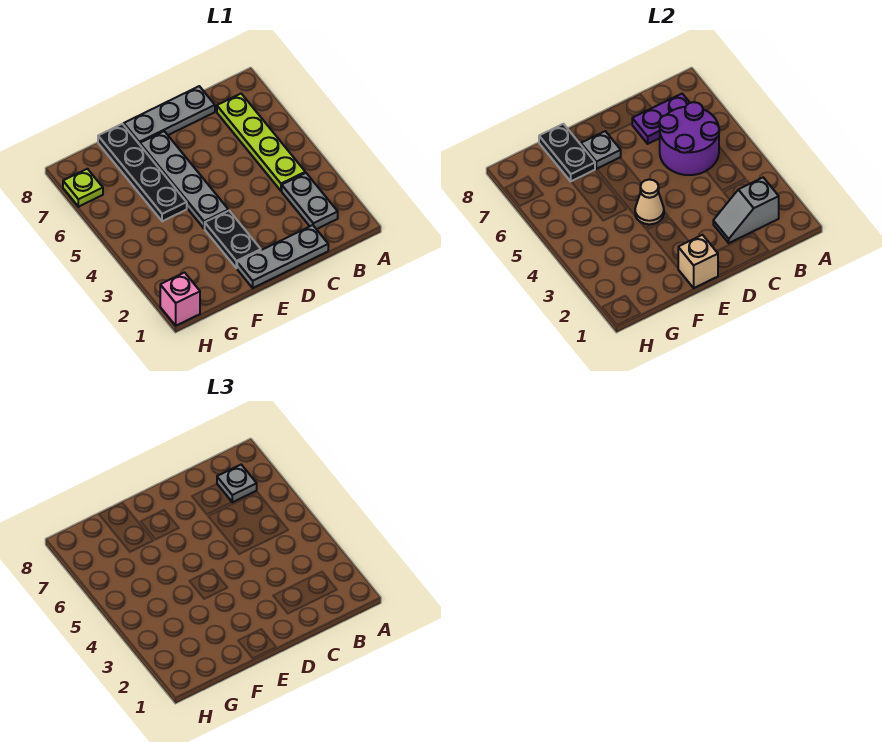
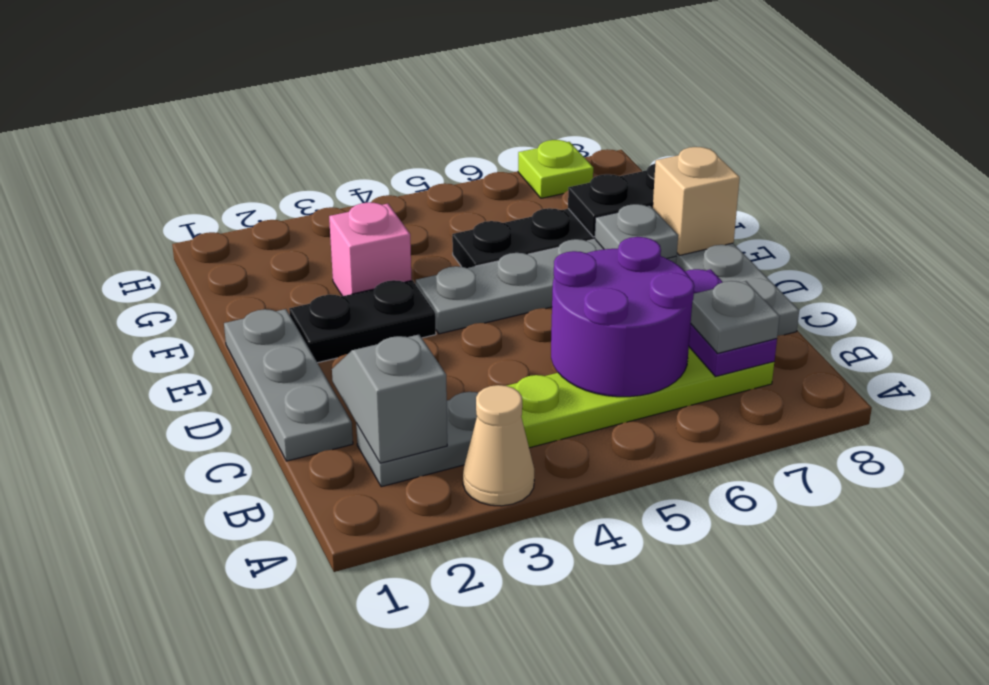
tan 1x1 brick [678,235,718,288] -> tan 1x1 brick moved to [653,147,740,255]
tan 1x1 cone [635,180,664,224] -> tan 1x1 cone moved to [463,385,534,506]
pink 1x1 brick [160,273,200,326] -> pink 1x1 brick moved to [329,202,412,296]

